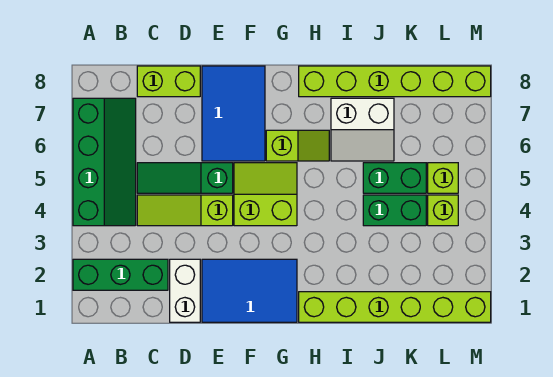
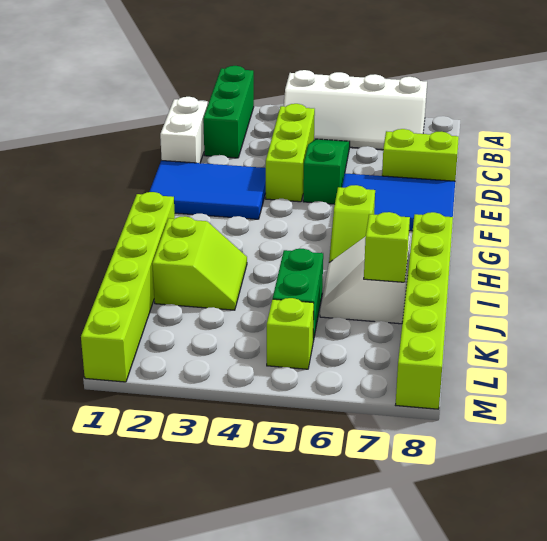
green 2x4 slope [73,98,136,226] -> white 2x4 slope [284,70,427,150]
lime 1x3 slope [137,195,233,226] -> lime 1x3 brick [266,104,315,202]
lime 1x2 brick [137,66,200,97] -> lime 1x2 brick turned to [382,129,459,181]
white 1x2 brick [170,259,200,322] -> white 1x2 brick turned to [160,97,208,163]
blue 2x3 tile [202,259,297,322] -> blue 2x3 tile turned to [149,161,266,219]
lime 2x2 slope [234,163,297,226] -> lime 2x2 slope moved to [152,216,247,310]
green 1x2 brick [363,195,426,226] -> none
lime 1x1 brick [428,195,458,226] -> lime 1x1 brick moved to [364,212,410,282]

